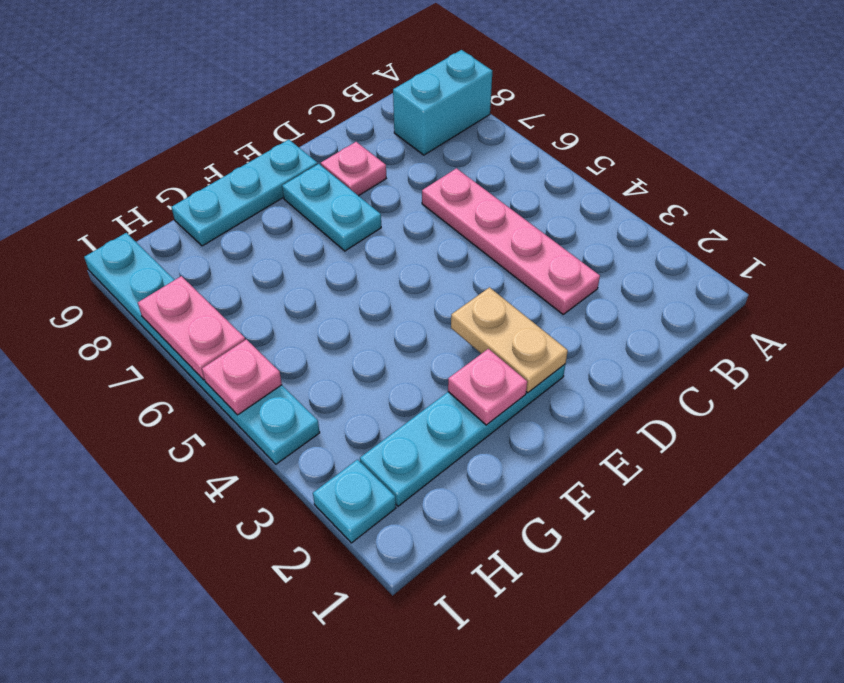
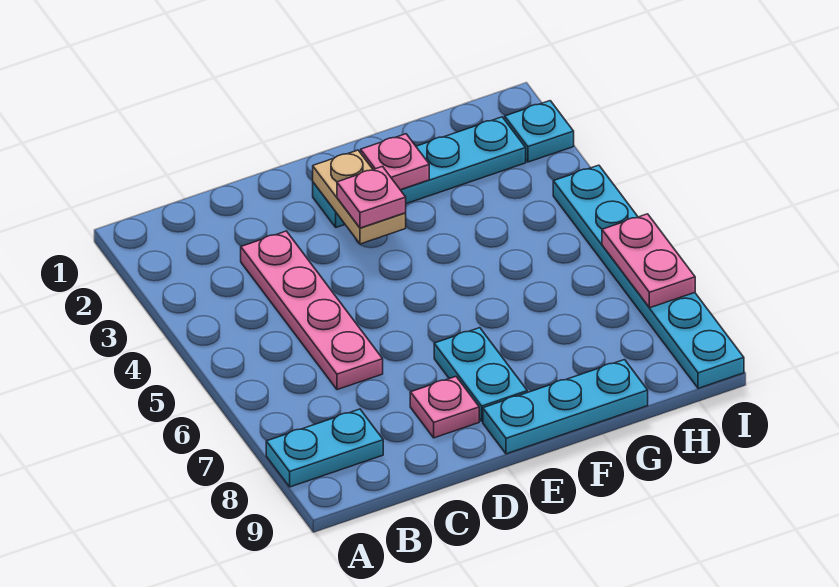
cyan 1x2 brick [393,50,492,155] -> cyan 1x2 plate [266,409,383,487]
pink 1x1 plate [202,339,282,415] -> pink 1x1 plate moved to [337,167,406,228]

